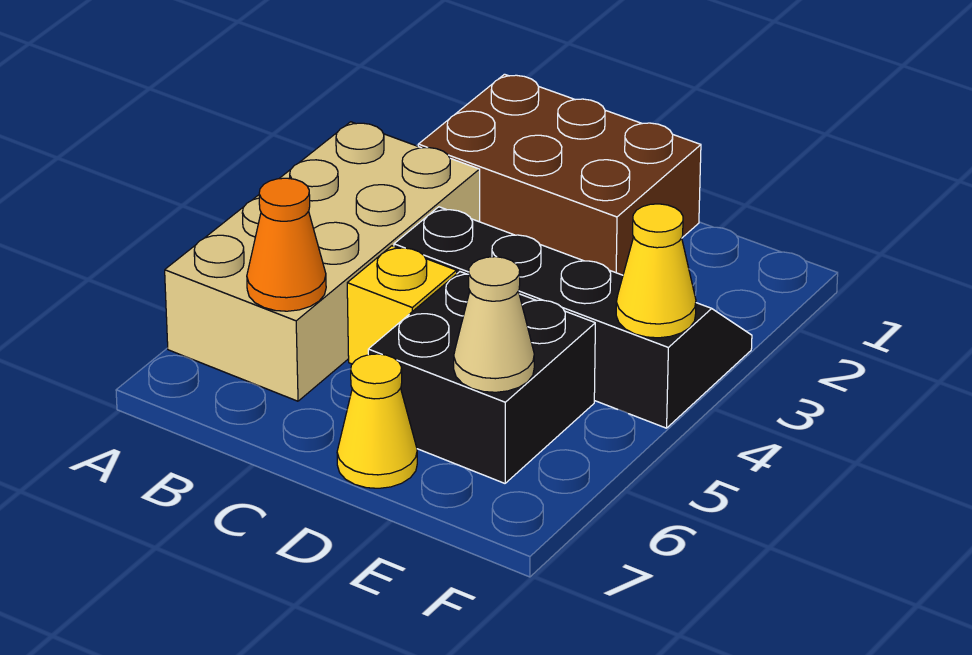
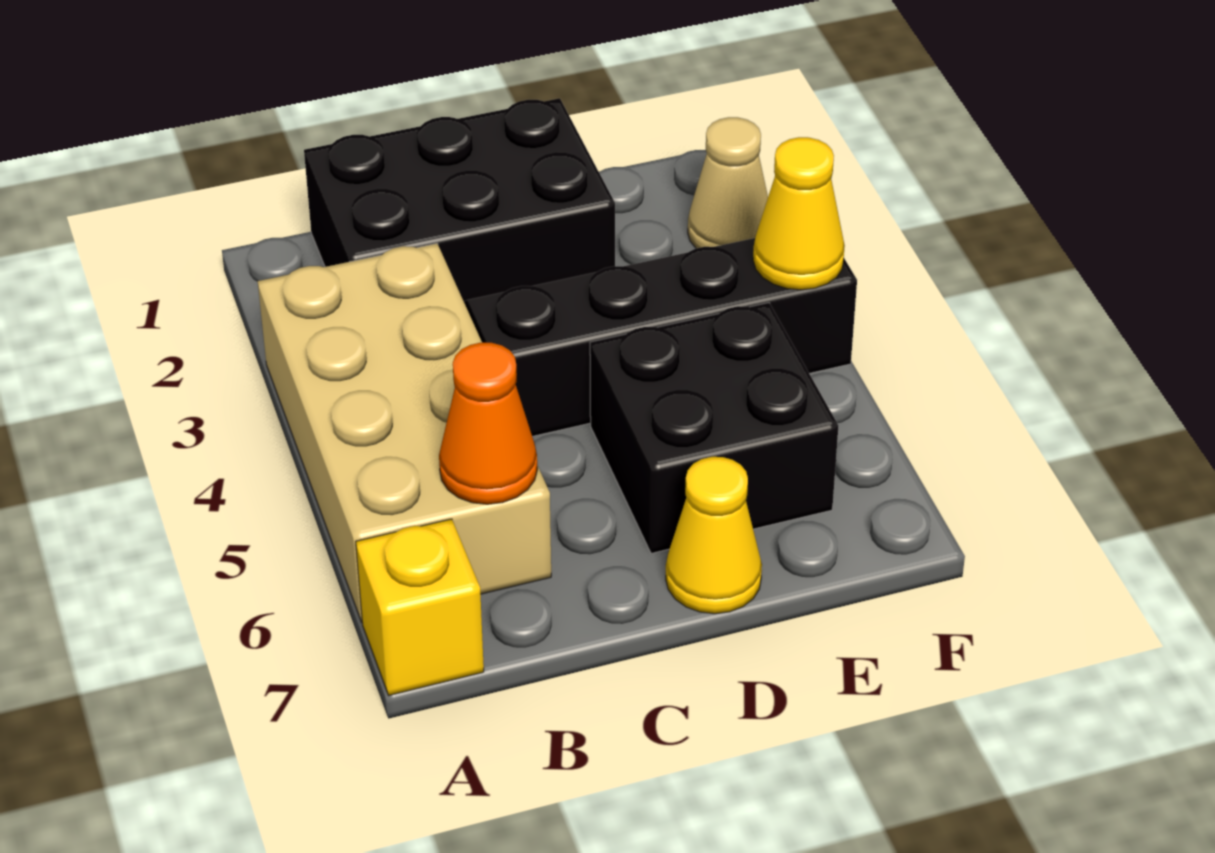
brown 2x3 brick [418,74,701,275] -> black 2x3 brick [304,98,615,301]
yellow 1x1 brick [347,246,457,364] -> yellow 1x1 brick moved to [356,519,484,695]
tan 1x1 cone [454,257,534,392] -> tan 1x1 cone moved to [688,117,768,248]

